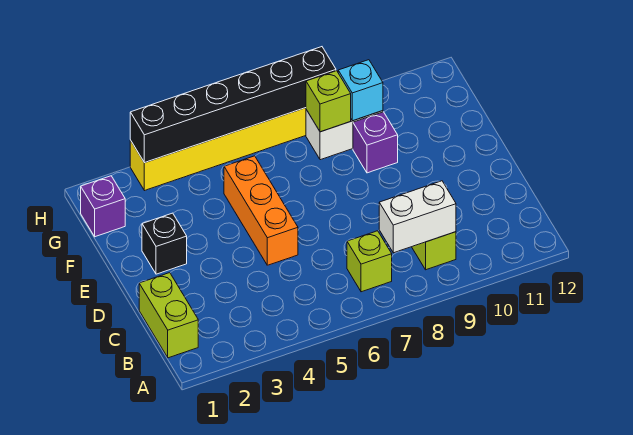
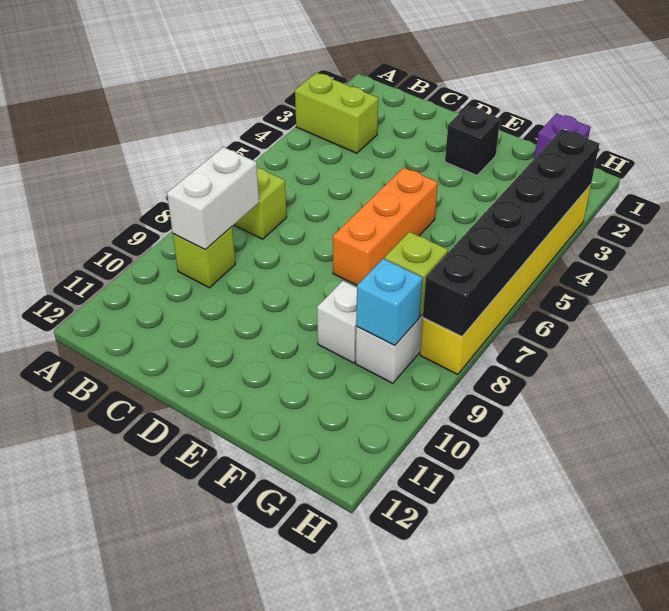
lime 1x2 brick [139,273,198,358] -> lime 1x2 brick moved to [295,73,378,153]
orange 1x3 brick [224,156,298,265] -> orange 1x3 brick turned to [333,168,438,285]
purple 1x1 brick [353,112,398,173] -> white 1x1 brick [317,281,357,363]

